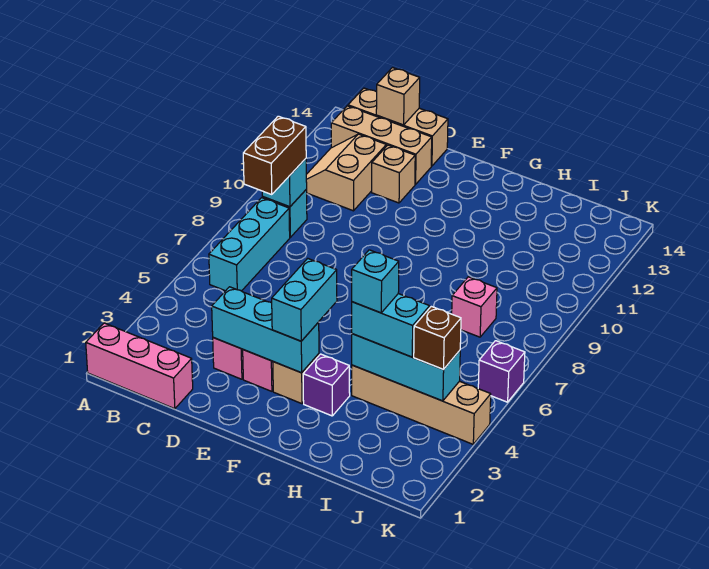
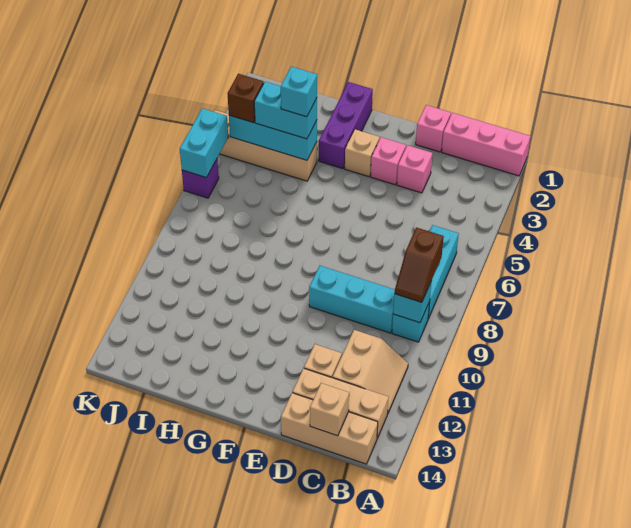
brown 1x2 brick [243,116,306,195] -> brown 1x2 slope [395,227,444,302]
cyan 1x3 brick [212,287,319,373] -> cyan 1x3 brick moved to [309,265,395,333]
cyan 1x2 brick [272,258,337,341] -> cyan 1x2 brick moved to [180,108,228,178]
purple 1x1 brick [303,354,350,416] -> purple 1x3 brick [319,82,373,169]
pink 1x1 brick [452,277,497,337] -> pink 1x1 brick moved to [416,105,451,152]

